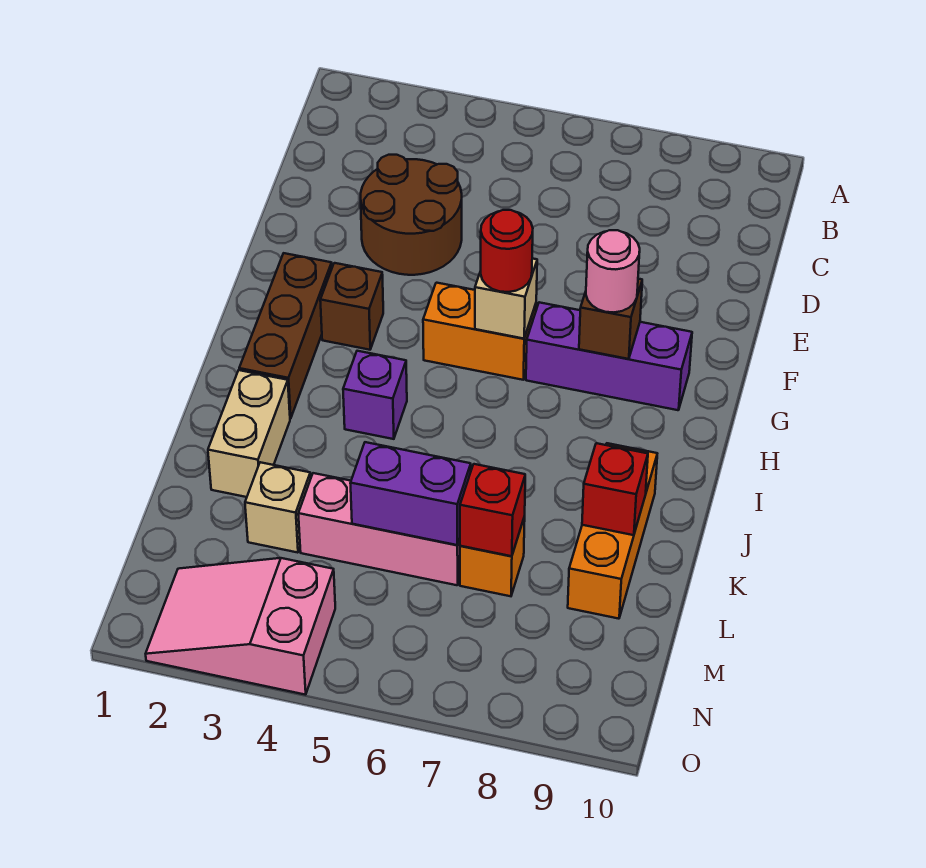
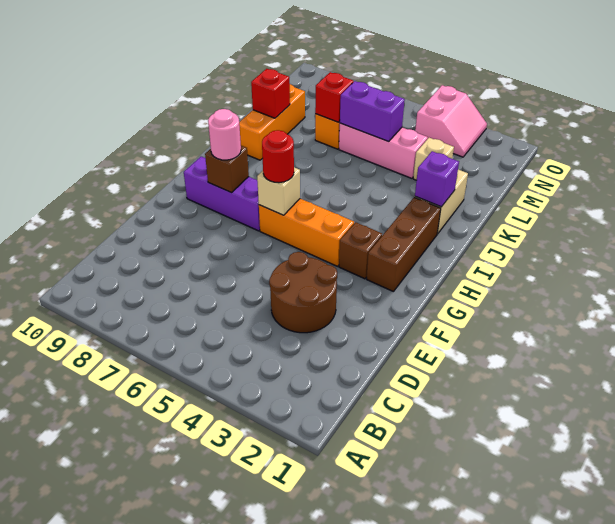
orange 1x2 brick [423,283,536,380] -> orange 1x3 brick [259,199,354,266]
purple 1x1 brick [343,351,407,439] -> purple 1x1 brick moved to [415,151,459,207]
pink 2x3 slope [146,558,335,695] -> pink 2x2 slope [415,85,487,157]

